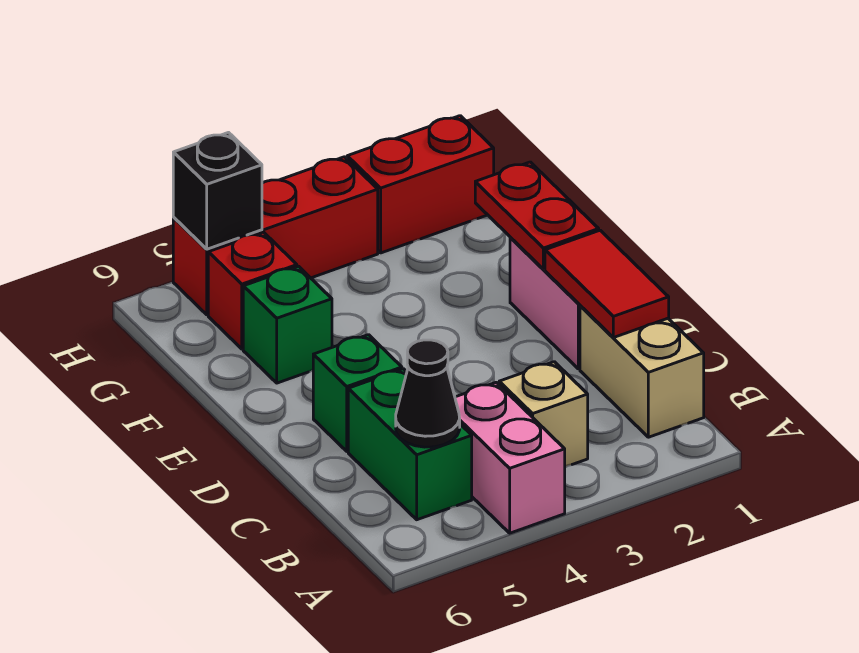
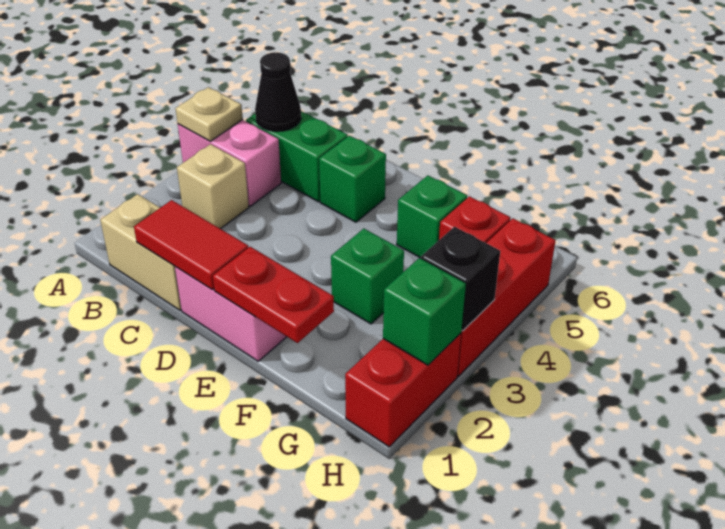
none -> tan 1x1 plate [175,87,243,141]
none -> green 1x1 brick [331,229,404,324]
none -> green 1x1 brick [383,258,466,365]
black 1x1 brick [173,133,262,249] -> black 1x1 brick moved to [421,227,500,331]

